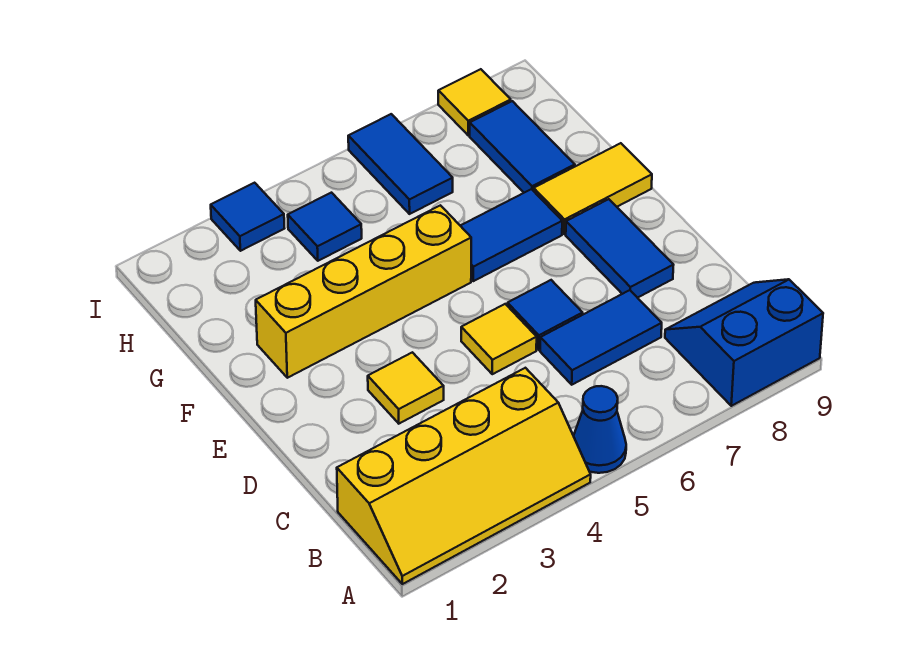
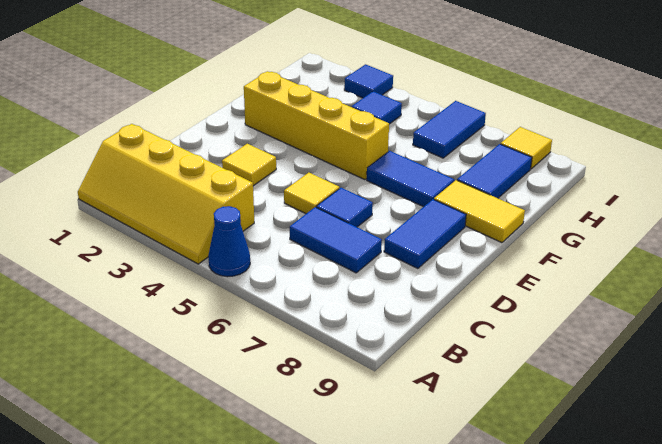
blue 2x2 slope [665,279,823,406] -> none

